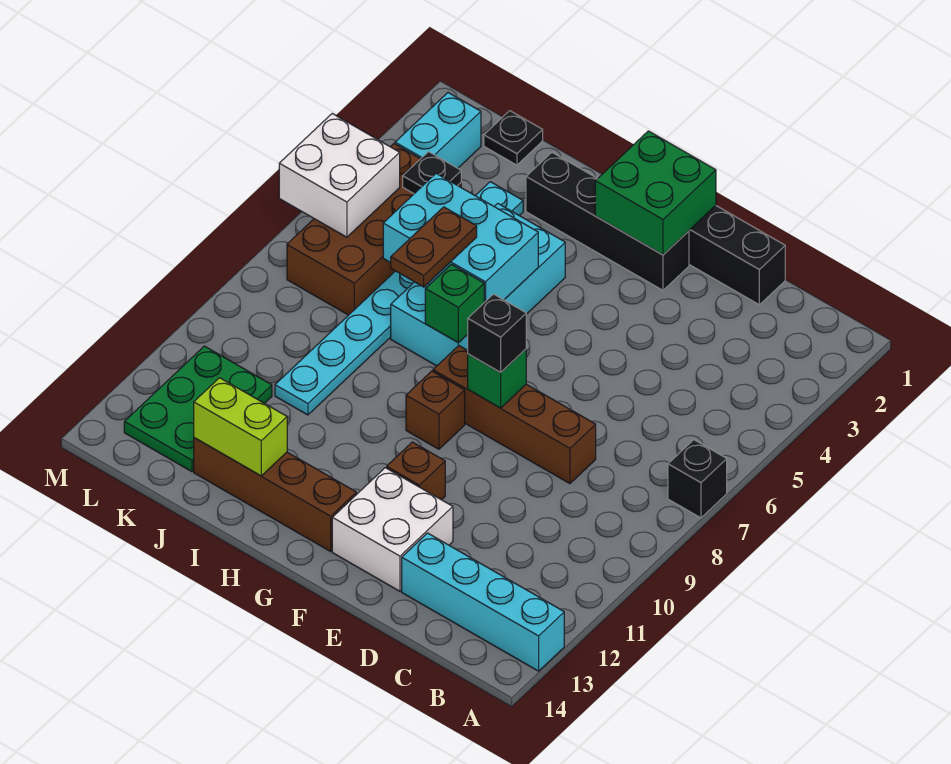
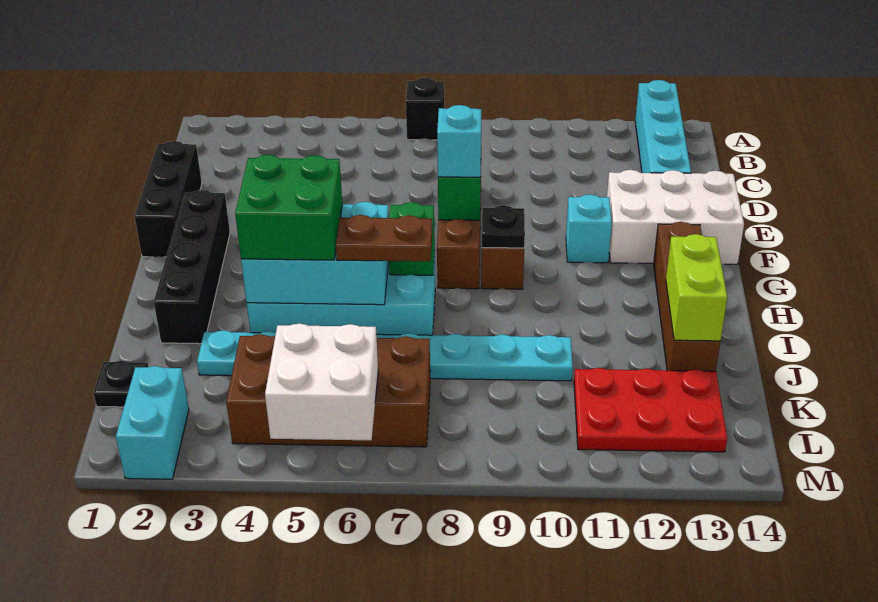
white 2x2 brick [332,468,453,591] -> white 2x3 brick [607,170,744,264]
green 2x2 brick [595,131,716,255] -> green 2x2 brick moved to [235,155,342,260]
black 1x1 brick [467,294,526,372] -> cyan 1x1 brick [437,105,481,177]
brown 1x1 brick [387,442,445,500] -> cyan 1x1 brick [566,194,612,263]
cyan 2x3 brick [383,173,538,302] -> cyan 2x3 brick turned to [241,202,389,305]
black 1x1 plate [403,152,461,194] -> black 1x1 plate moved to [482,205,525,248]
green 2x3 plate [124,346,272,472] -> red 2x3 plate [574,368,727,452]
cyan 1x2 brick [395,93,481,168] -> cyan 1x2 brick turned to [116,366,189,479]

